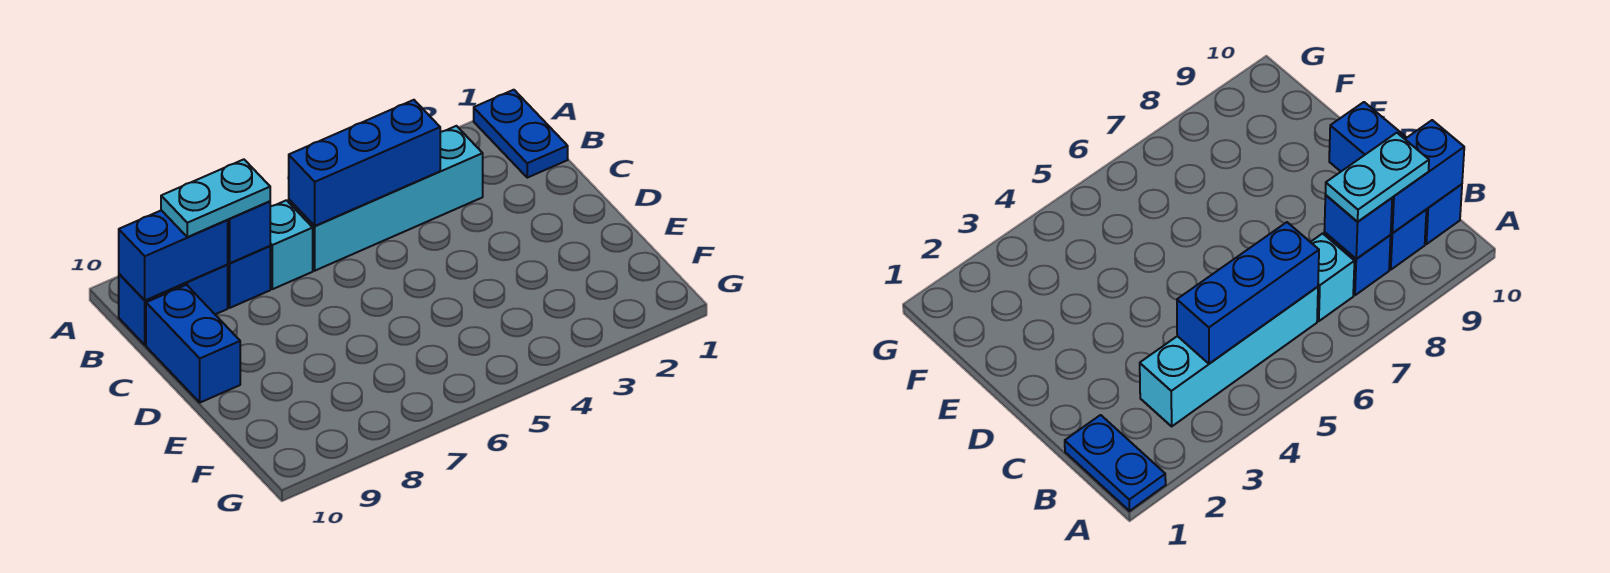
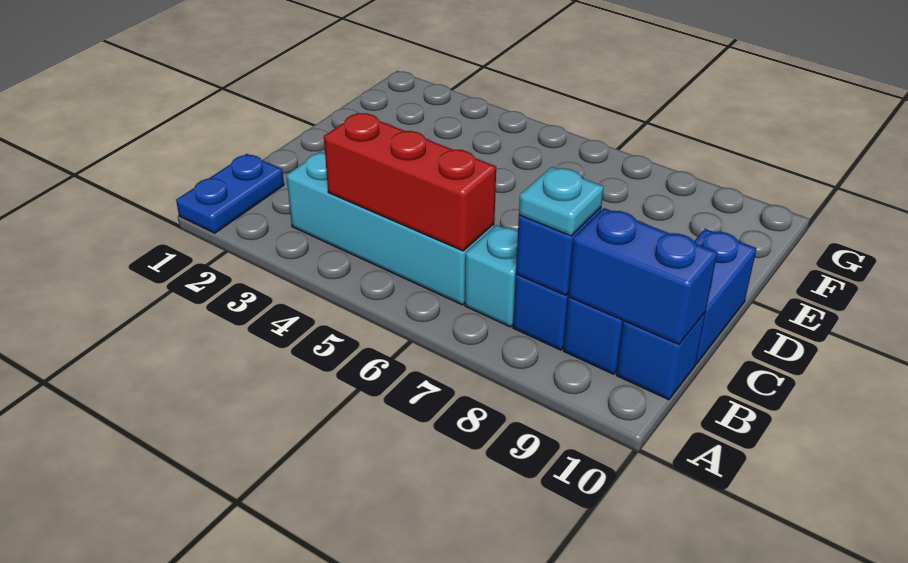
blue 1x3 brick [289,100,440,226] -> red 1x3 brick [324,113,496,251]
cyan 1x2 plate [161,159,270,237] -> cyan 1x1 plate [519,167,604,236]

